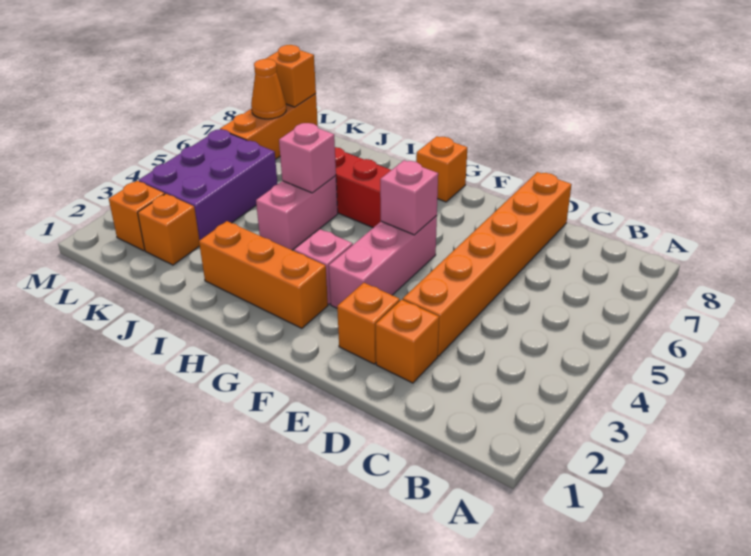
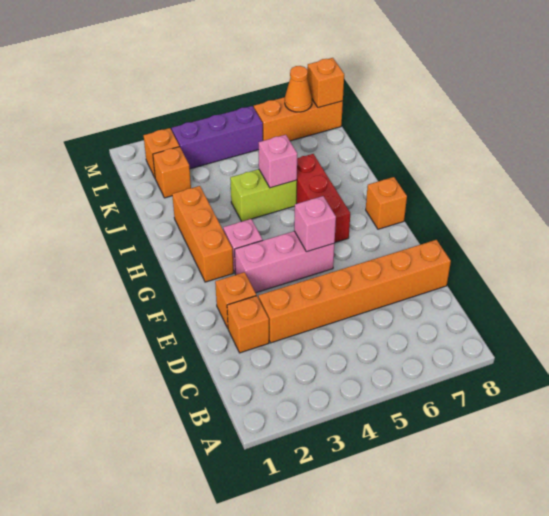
pink 1x2 brick [256,176,338,250] -> lime 1x2 brick [230,169,297,222]
purple 2x3 brick [139,129,277,241] -> purple 1x3 brick [172,106,263,169]

